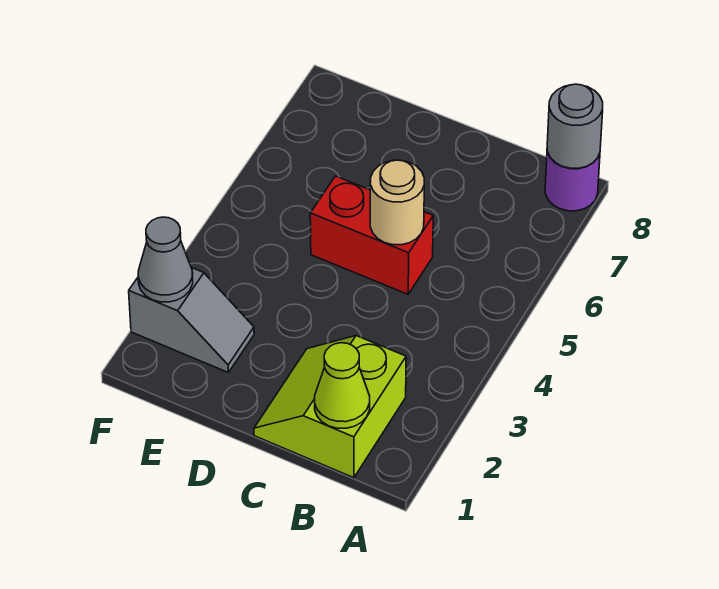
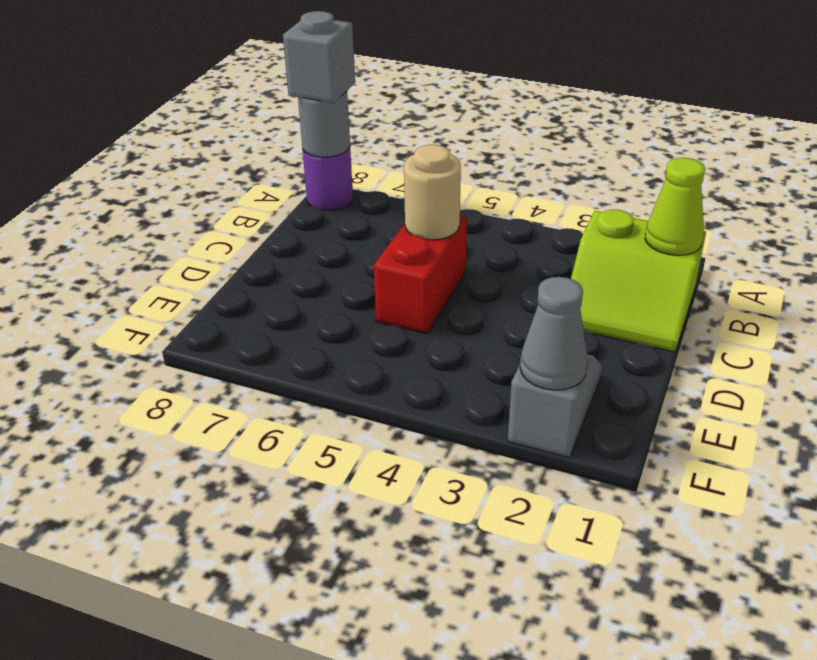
none -> grey 1x1 brick [283,11,355,103]

